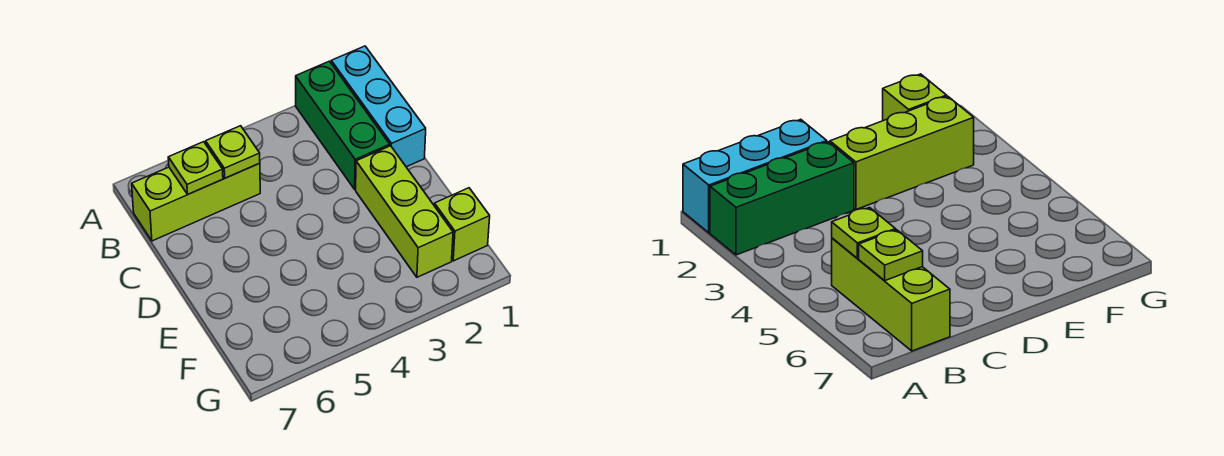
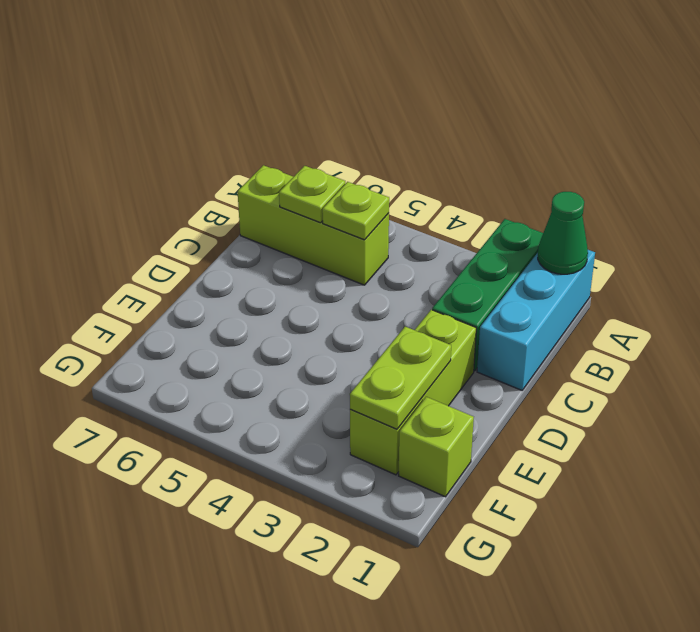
none -> green 1x1 cone [538,192,588,274]
none -> lime 1x2 plate [350,327,451,429]

